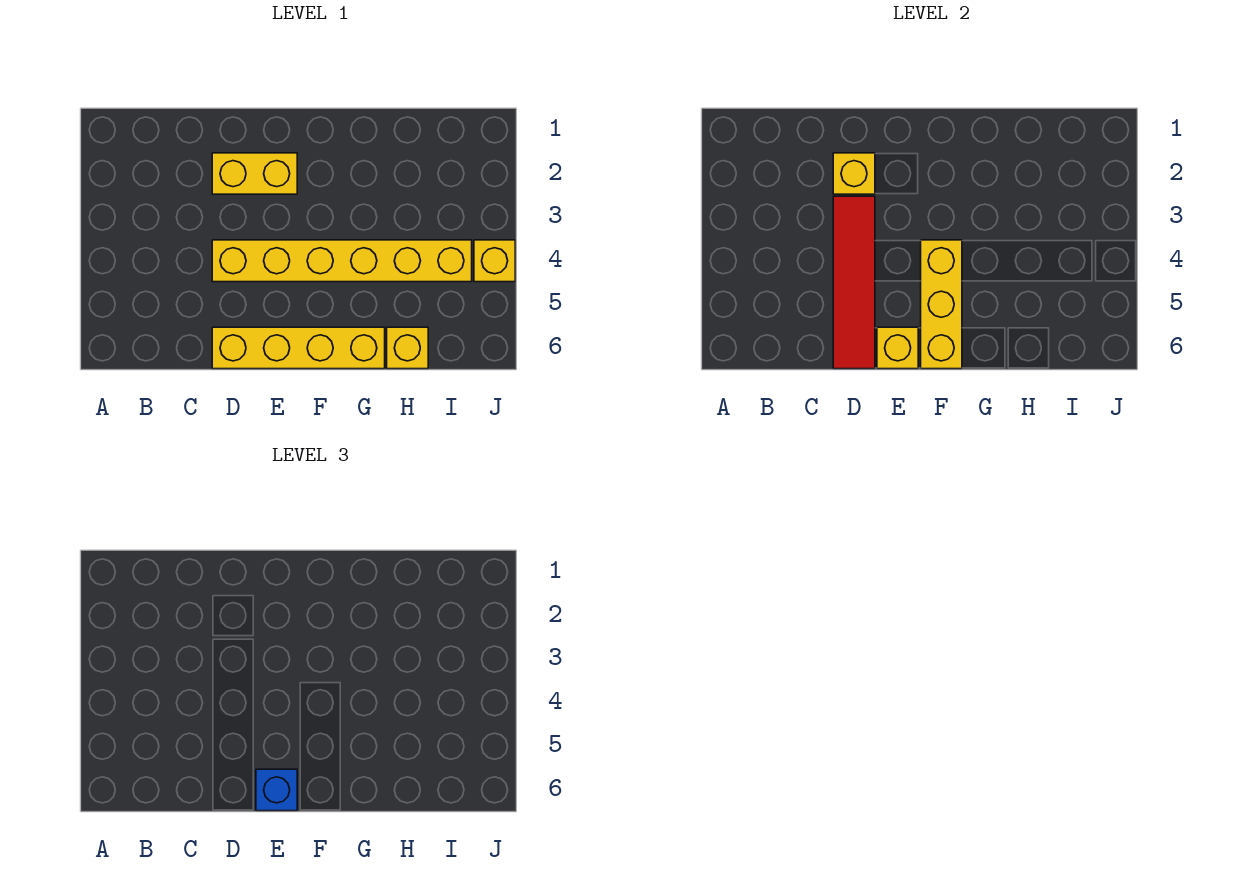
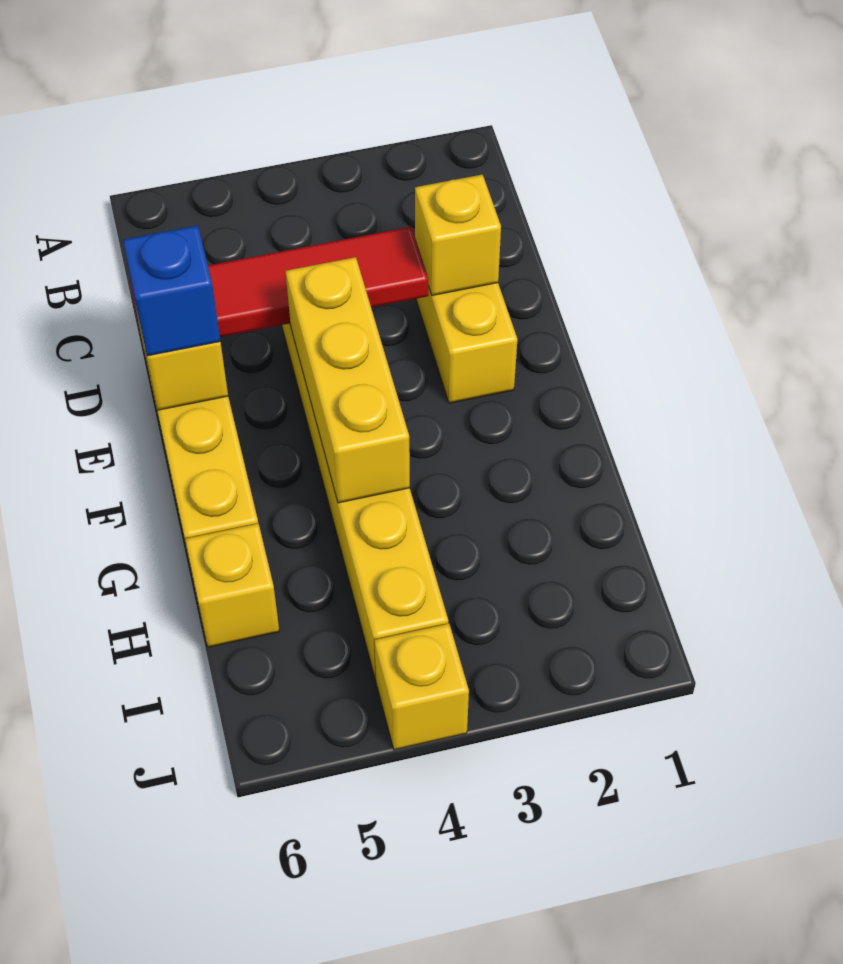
yellow 1x3 brick [921,240,962,369] -> yellow 1x3 brick turned to [286,257,410,503]

